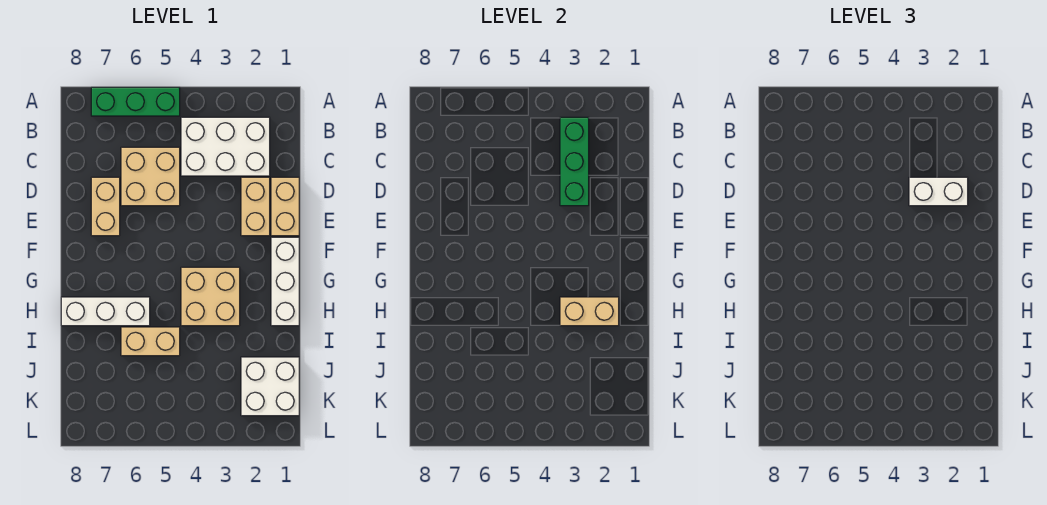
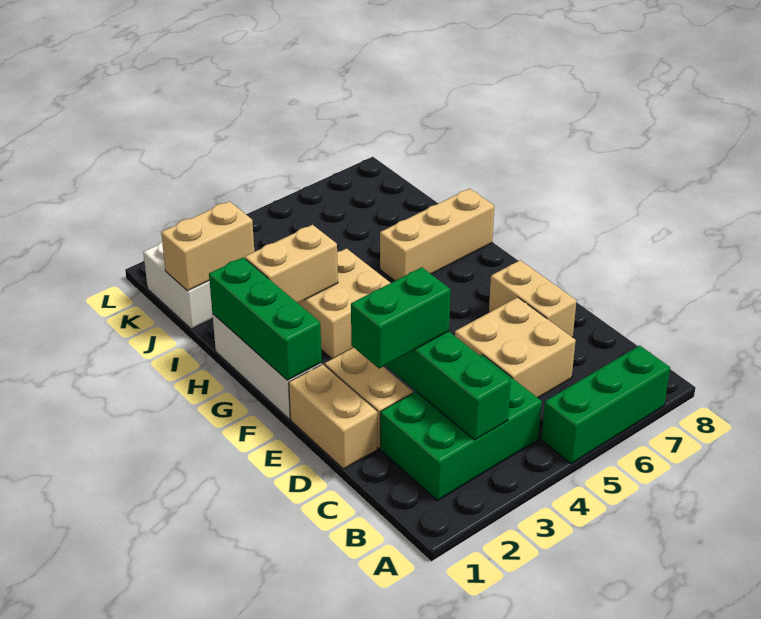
white 2x3 brick [181,117,270,176] -> green 2x3 brick [380,355,542,500]
white 1x2 brick [909,177,968,206] -> green 1x2 brick [351,267,451,369]
none -> green 1x3 brick [209,258,322,380]
white 1x3 brick [61,297,150,326] -> tan 1x3 brick [380,189,494,281]
tan 1x2 brick [121,327,180,356] -> tan 1x2 brick moved to [161,201,254,291]

